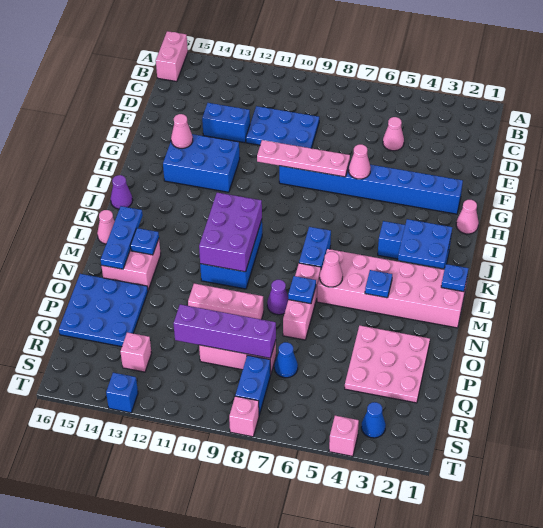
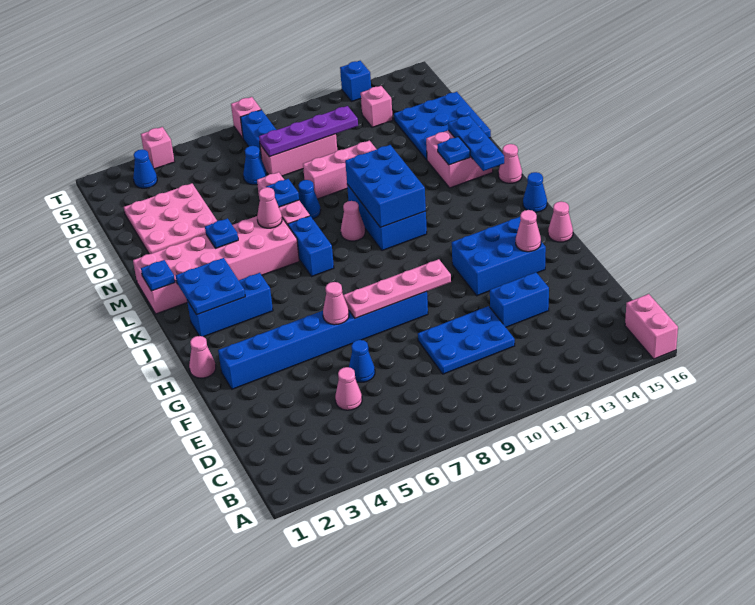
none -> blue 1x1 cone [349,340,375,382]
none -> pink 1x1 cone [548,202,573,242]
purple 1x1 cone [111,175,133,209] -> blue 1x1 cone [523,172,547,212]
purple 2x3 brick [199,192,262,272] -> blue 2x3 brick [345,145,426,227]
none -> pink 1x1 cone [341,201,365,241]
purple 1x1 cone [267,280,288,315] -> blue 1x1 cone [298,180,321,219]
purple 1x4 brick [173,304,276,358] -> purple 1x4 plate [259,106,358,157]

